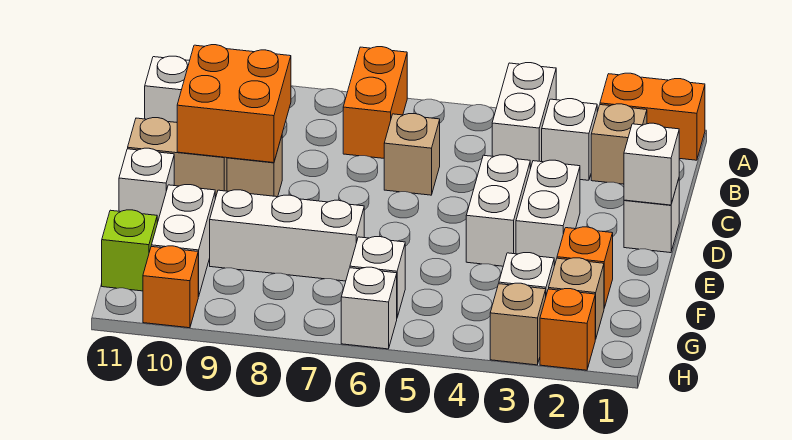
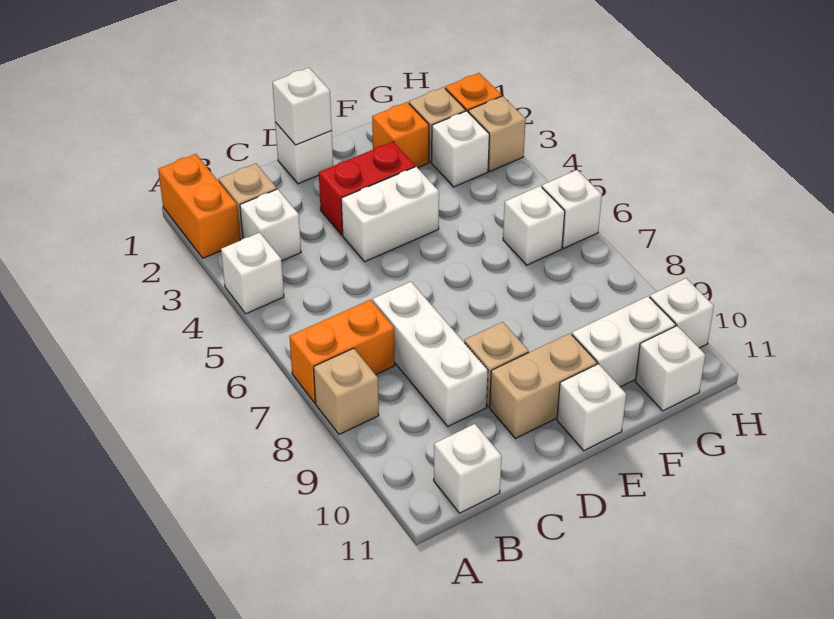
white 1x2 brick [492,63,556,169] -> white 1x1 brick [221,233,284,314]
tan 1x1 brick [384,114,440,195] -> tan 1x1 brick moved to [314,348,379,434]
orange 2x2 brick [177,45,291,163] -> none
white 1x2 brick [516,160,580,266] -> red 1x2 brick [319,142,415,235]
tan 1x2 brick [128,118,227,198] -> tan 1x2 brick turned to [490,333,597,439]
white 1x3 brick [210,190,364,281] -> white 1x3 brick moved to [373,282,488,426]
lime 1x1 brick [102,210,157,291] -> white 1x1 brick [635,326,705,411]
orange 1x1 brick [143,246,198,328] -> white 1x1 brick [650,278,714,348]

